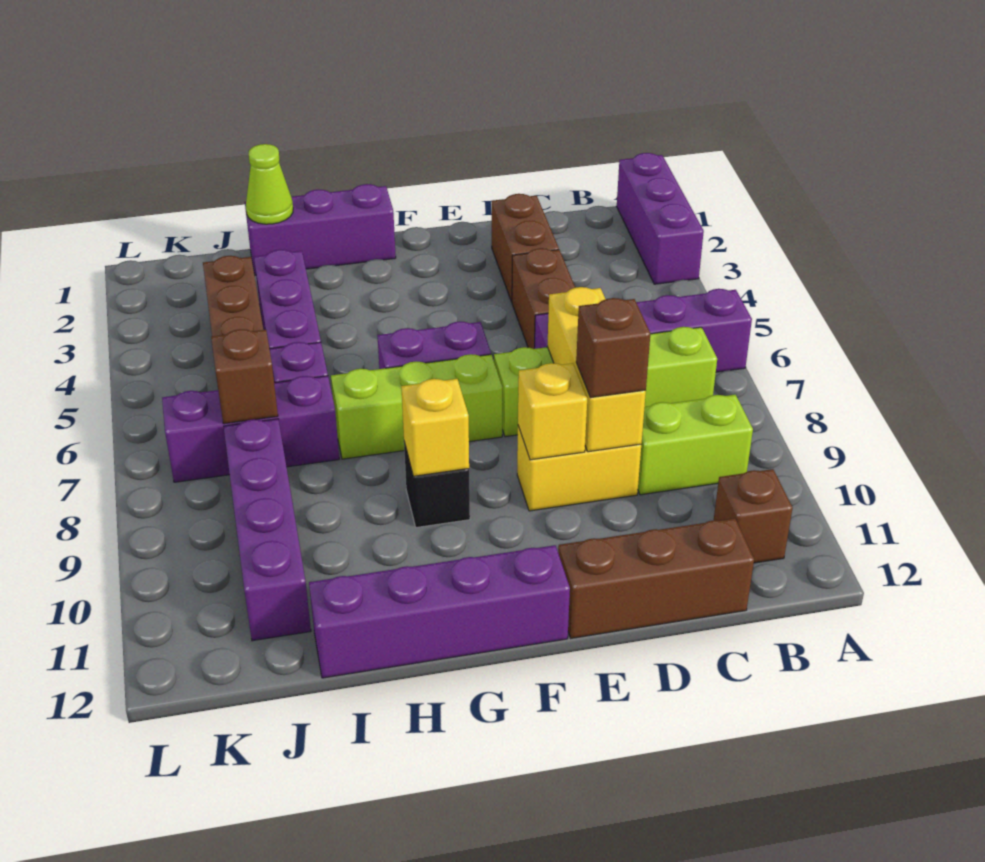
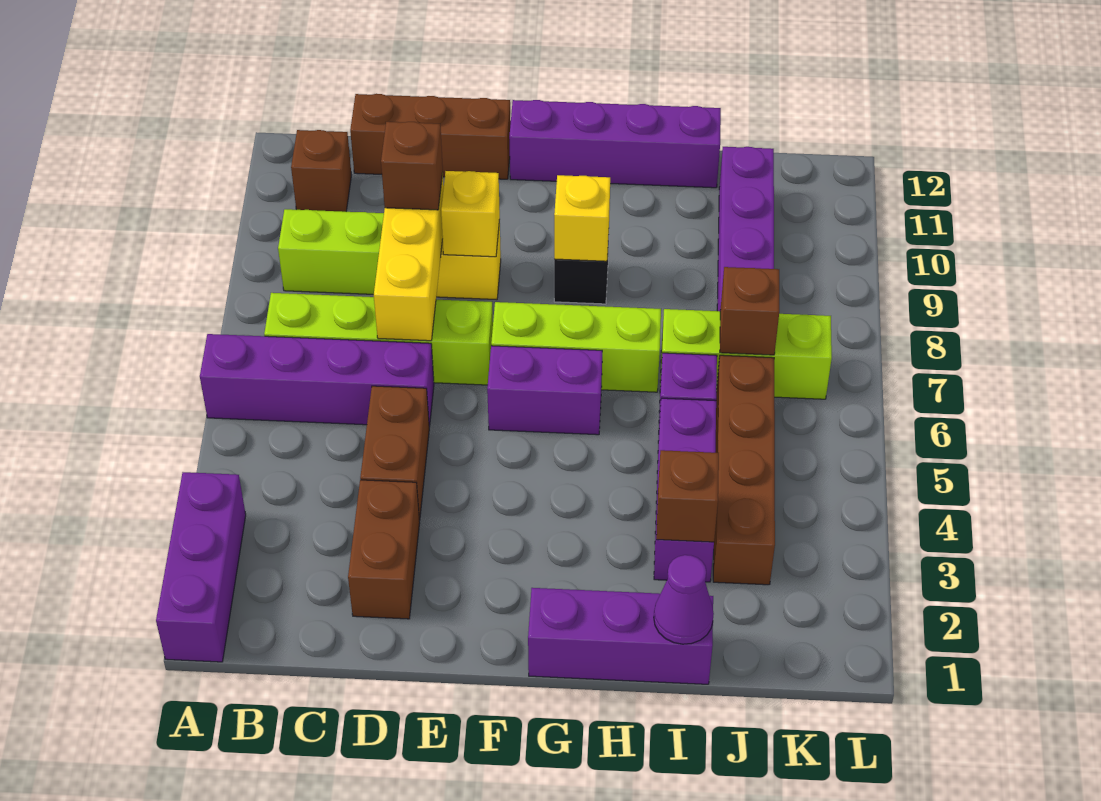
lime 1x1 cone [246,144,293,224] -> purple 1x1 cone [654,555,714,644]
none -> brown 1x1 brick [656,450,719,542]
purple 1x3 brick [162,376,339,482] -> lime 1x3 brick [660,309,832,399]

